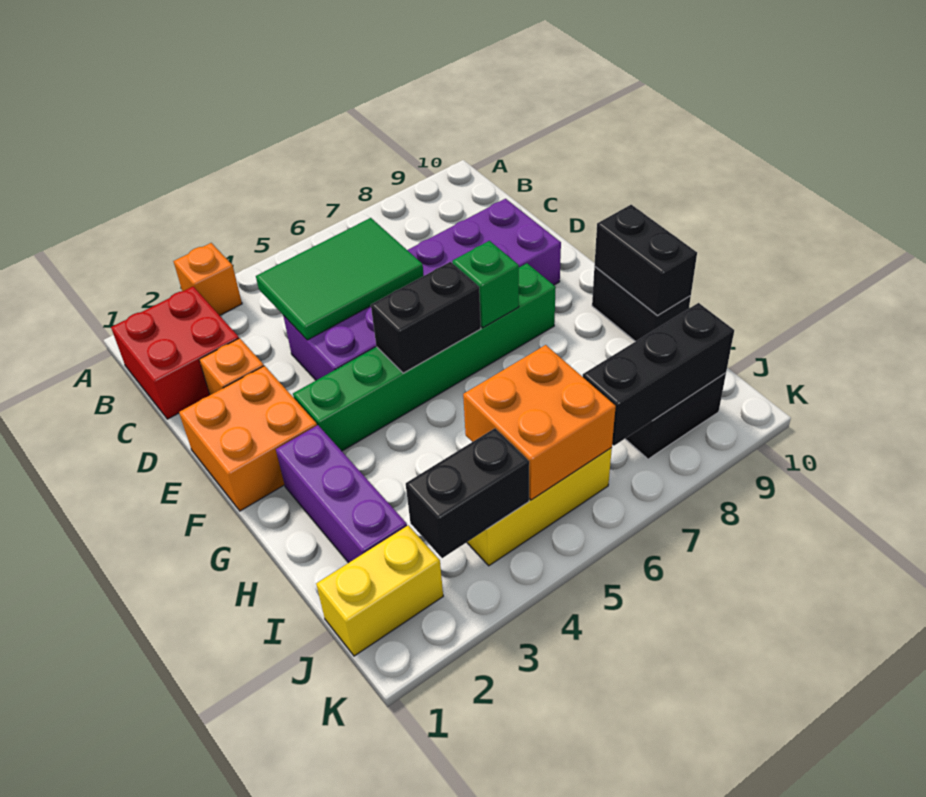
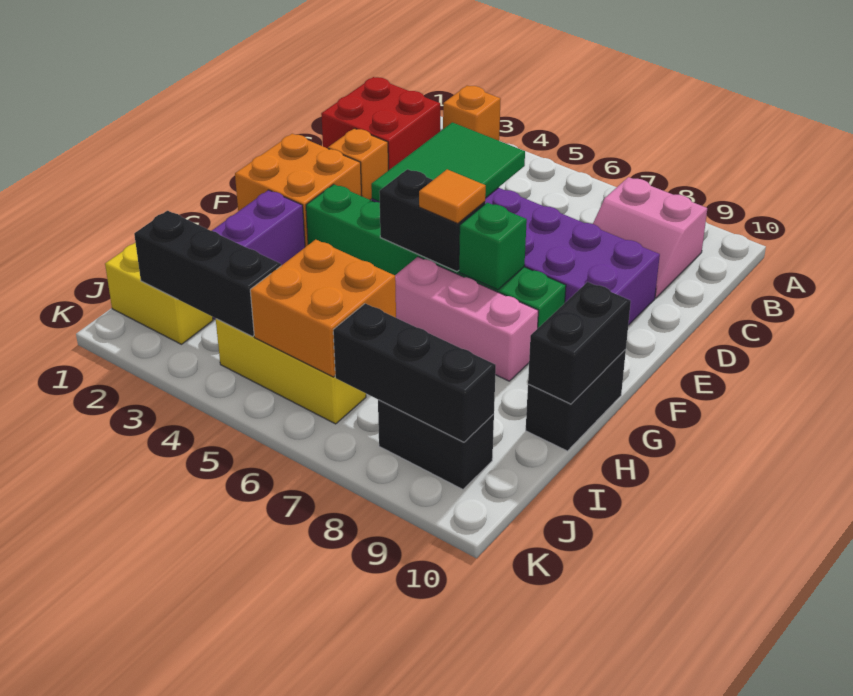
none -> pink 2x2 slope [593,177,707,298]
green 2x3 tile [256,218,424,340] -> green 2x3 tile turned to [371,122,525,202]
none -> orange 1x1 tile [419,169,486,224]
none -> pink 1x3 brick [395,257,538,381]
black 1x2 brick [406,428,529,558] -> black 1x3 brick [134,211,281,337]

